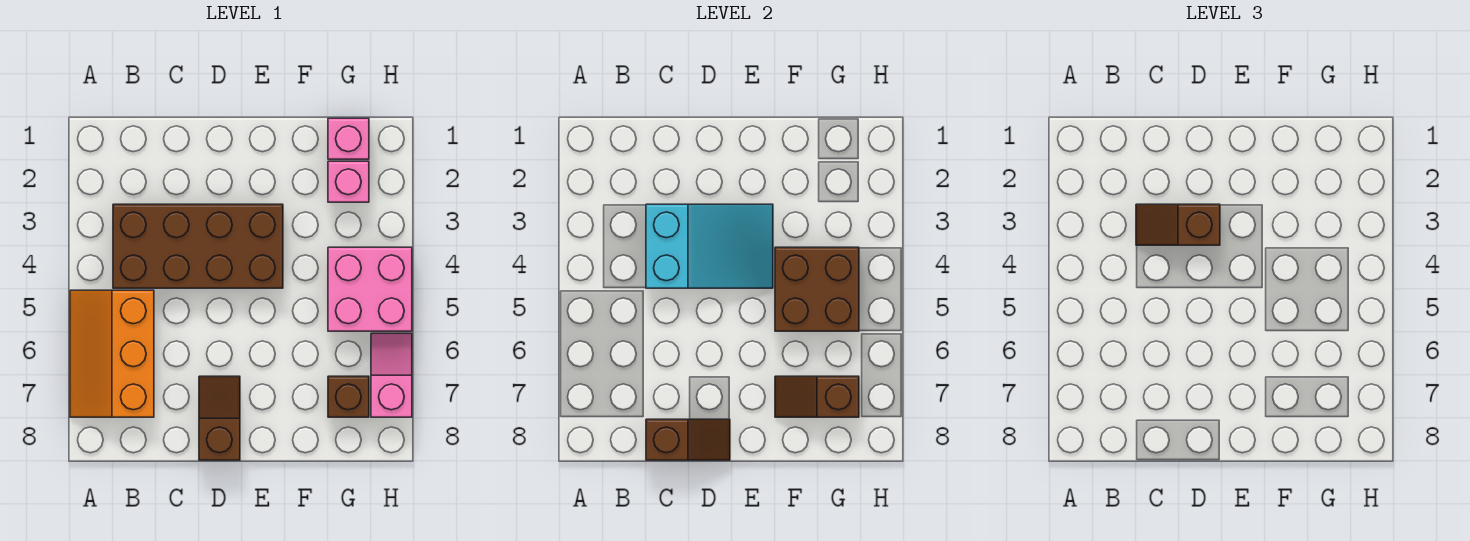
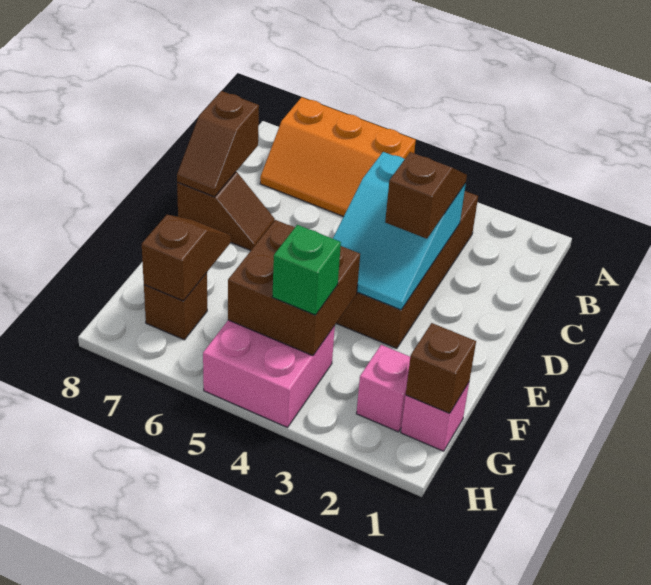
orange 2x3 slope [70,290,154,417] -> orange 2x3 slope turned to [260,97,416,217]
none -> brown 1x1 brick [406,323,476,413]
none -> green 1x1 brick [272,225,341,315]
pink 1x2 slope [371,333,412,417] -> none

